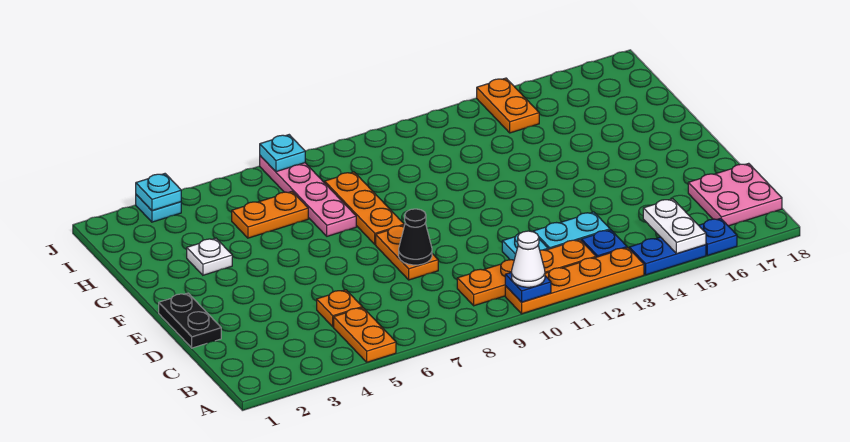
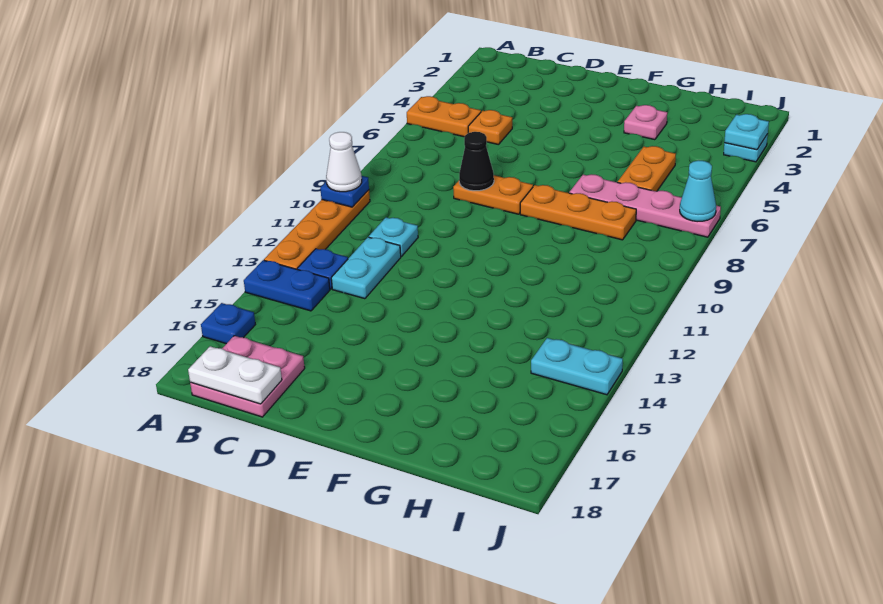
blue 1x2 plate [629,237,706,275] -> blue 1x2 plate turned to [244,260,330,311]
white 1x2 plate [643,199,706,254] -> white 1x2 plate moved to [188,346,282,404]
orange 1x4 plate [457,240,596,306] -> none
black 1x2 plate [159,293,221,348] -> none
white 1x1 plate [187,238,232,275] -> pink 1x1 plate [624,105,667,140]
orange 1x2 plate [477,78,539,133] -> cyan 1x2 plate [531,338,623,395]
cyan 1x1 plate [260,135,305,172] -> cyan 1x1 cone [680,160,716,222]

